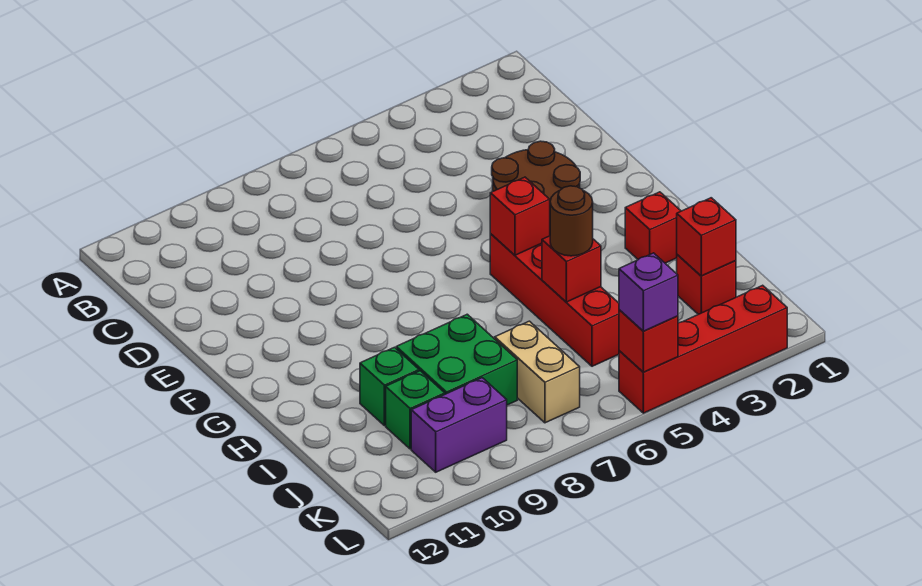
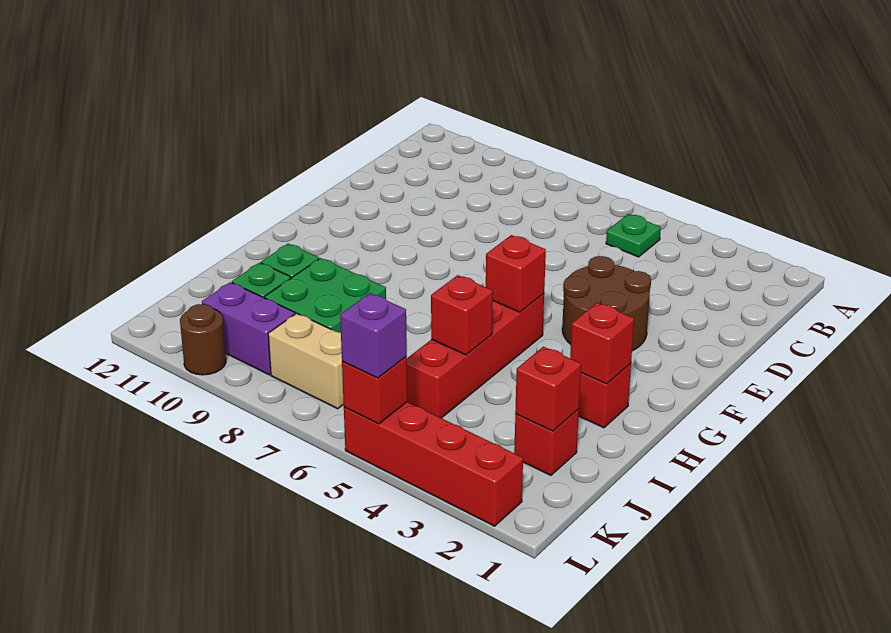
none -> green 1x1 plate [606,214,661,257]
none -> red 1x1 brick [570,303,634,384]
brown 1x1 round brick [550,186,593,256] -> brown 1x1 round brick moved to [180,304,226,375]
tan 1x2 brick [495,321,580,423] -> tan 1x2 brick turned to [268,313,344,409]

